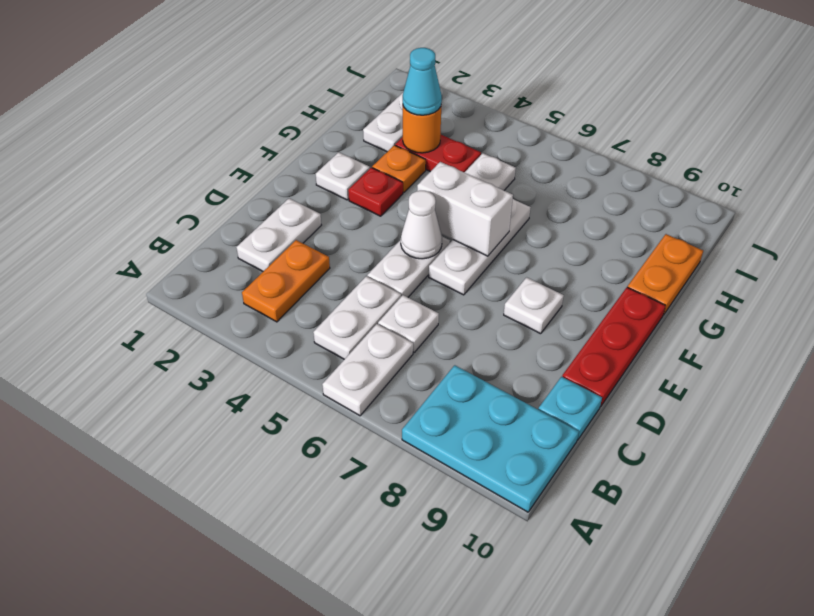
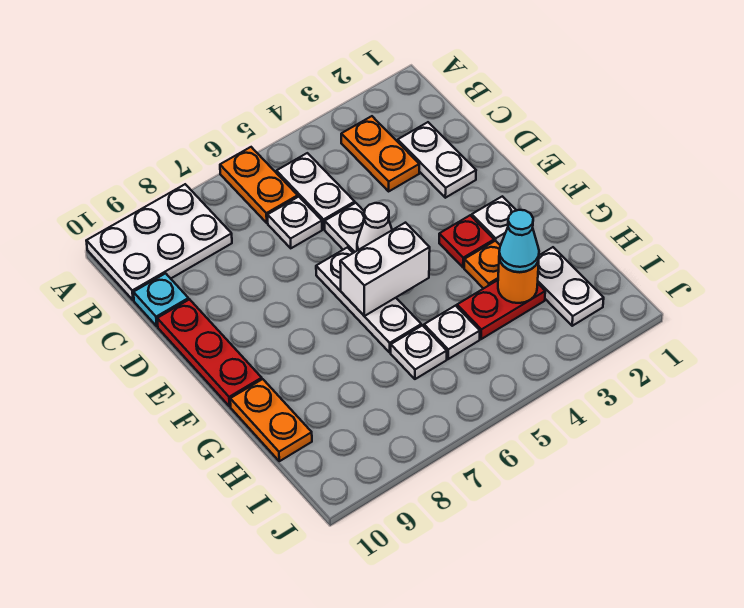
white 1x2 plate [322,324,413,416] -> orange 1x2 plate [220,147,298,223]
cyan 2x3 plate [402,365,579,512] -> white 2x3 plate [86,184,232,300]
white 1x1 plate [504,277,564,334] -> white 1x1 plate moved to [391,325,447,379]

